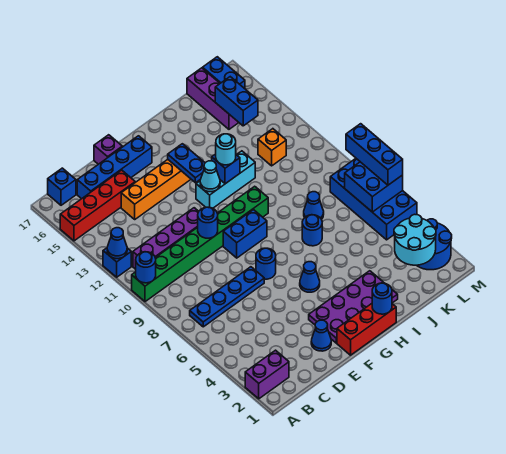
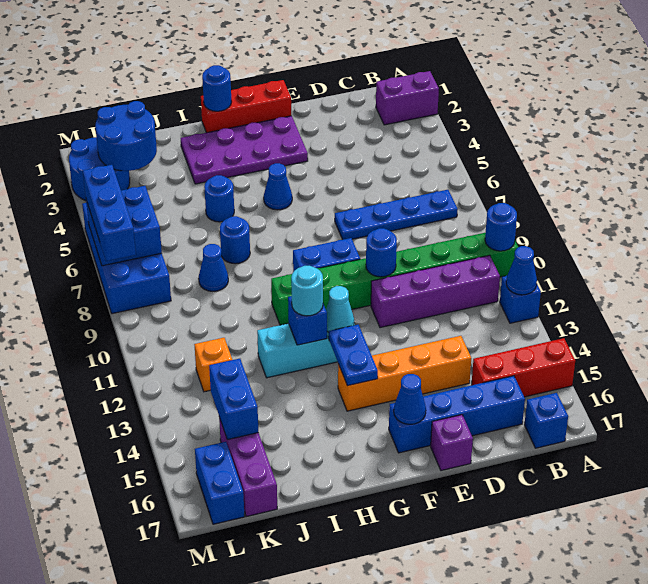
red 1x4 brick [60,170,135,241] -> red 1x3 brick [472,338,575,397]
blue 1x1 cone [311,320,331,351] -> blue 1x1 cone moved to [394,374,426,424]
blue 1x1 round brick [256,248,276,279] -> blue 1x1 round brick moved to [204,175,234,222]
cyan 2x2 round brick [394,214,436,265] -> blue 2x2 round brick [95,101,157,171]

